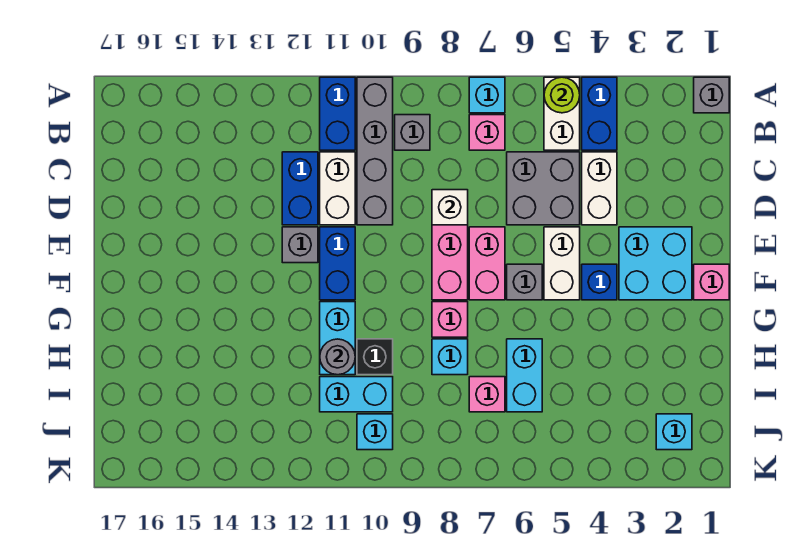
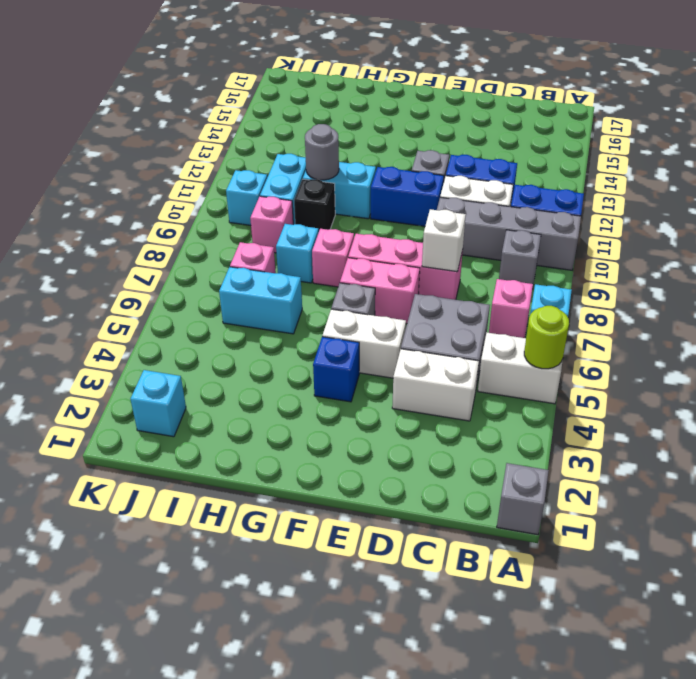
blue 1x2 brick [582,77,617,150] -> none
cyan 2x2 brick [619,227,692,300] -> none
pink 1x1 brick [694,264,729,300] -> pink 1x1 brick moved to [250,196,293,253]

